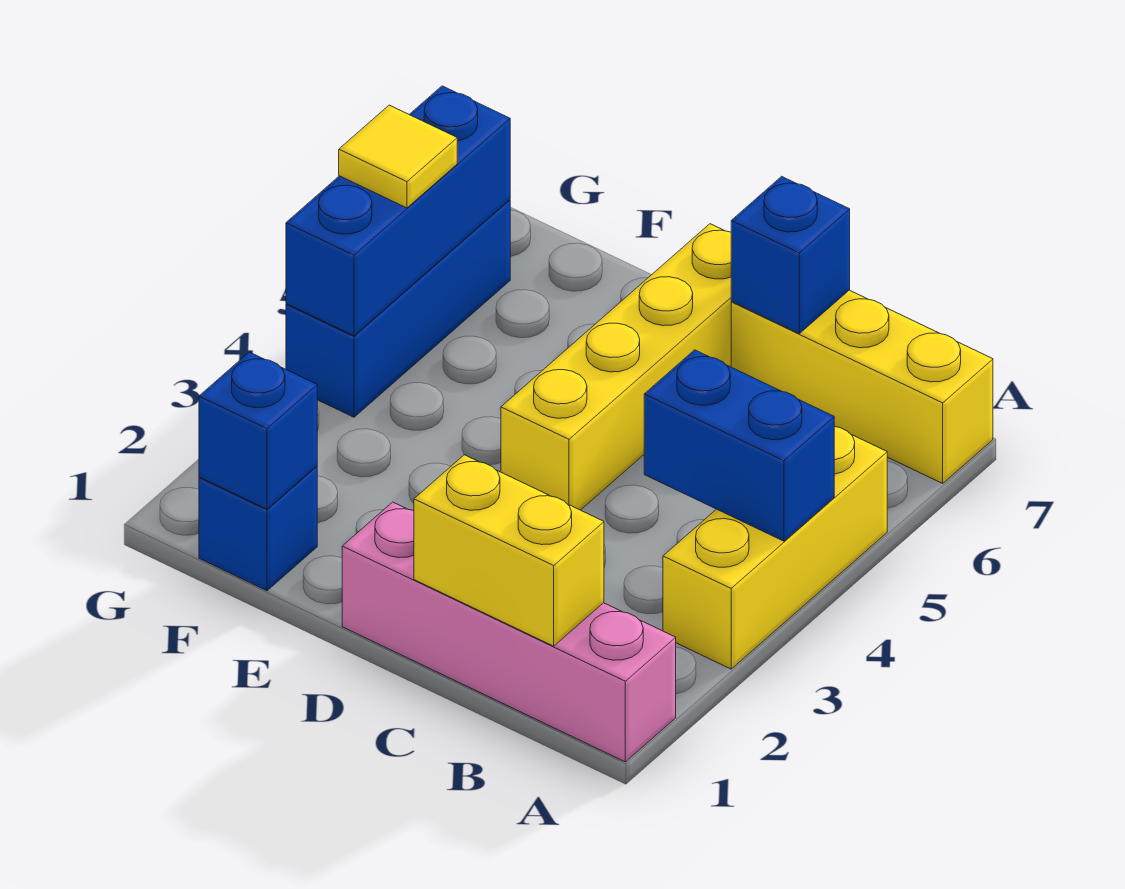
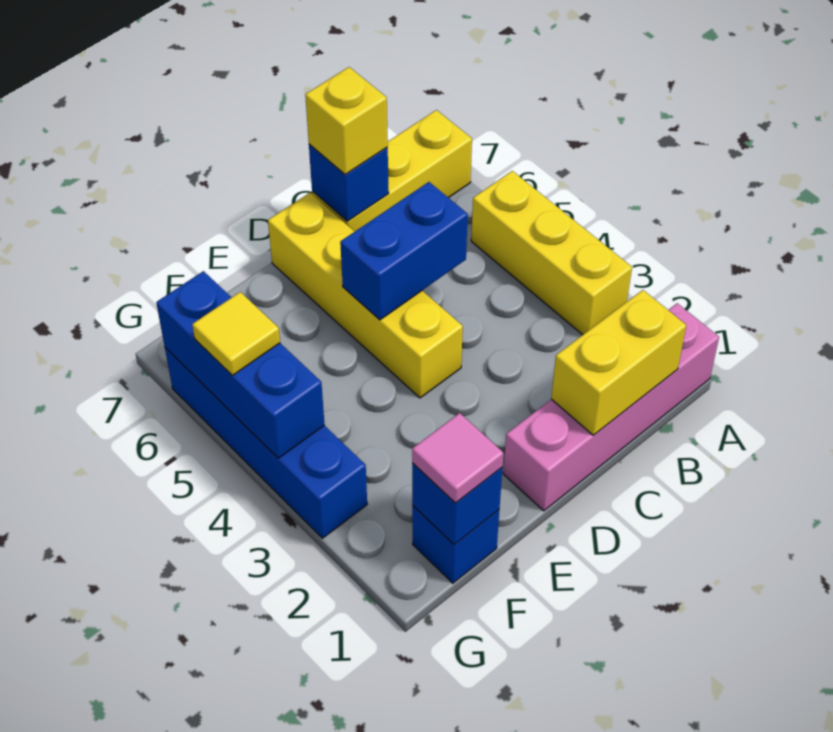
blue 1x2 brick [644,350,834,541] -> blue 1x2 brick moved to [340,182,468,320]
none -> yellow 1x1 brick [305,67,388,174]
none -> pink 1x1 tile [412,413,503,503]
blue 1x3 brick [286,200,510,417] -> blue 1x4 brick [165,348,367,538]

